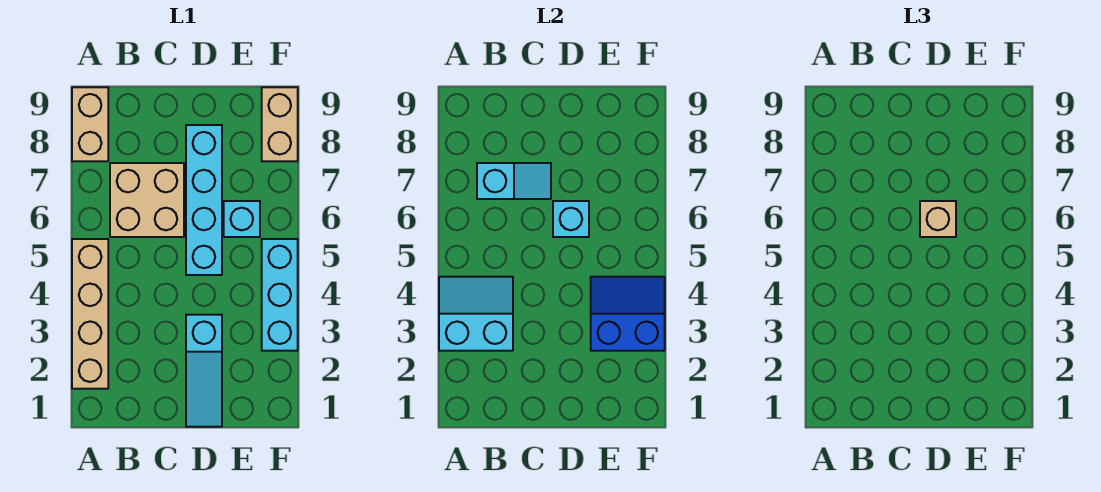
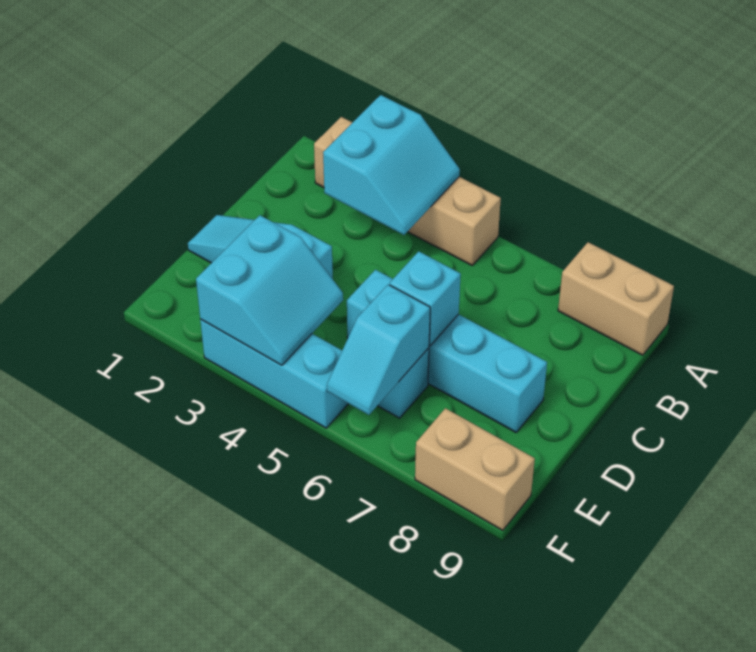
tan 2x2 brick [110,163,184,237] -> none
cyan 1x2 slope [477,163,551,199] -> cyan 1x2 slope moved to [327,285,430,415]
tan 1x1 brick [920,201,956,237] -> none
blue 2x2 slope [591,277,665,351] -> cyan 2x2 slope [196,215,343,365]

